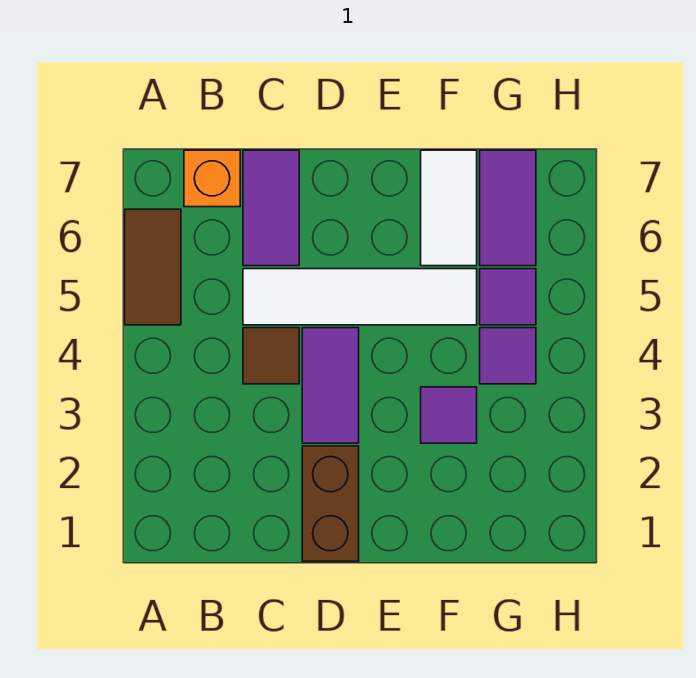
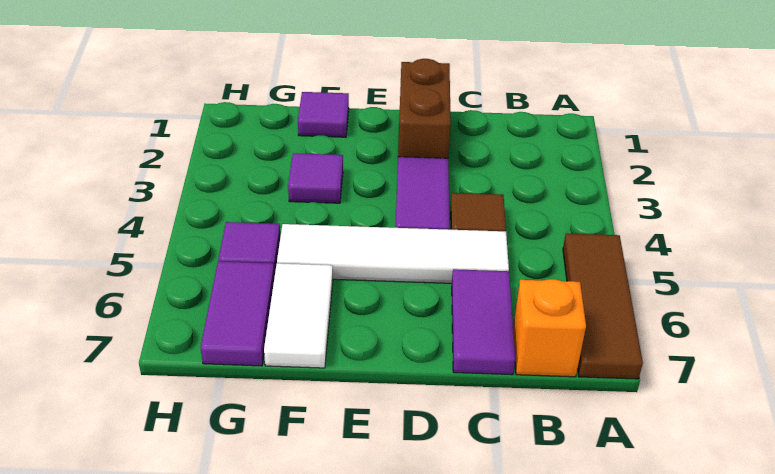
brown 1x2 tile [125,209,181,325] -> brown 1x3 tile [563,233,643,379]
purple 1x1 tile [480,328,536,384] -> purple 1x1 tile moved to [298,92,349,137]

